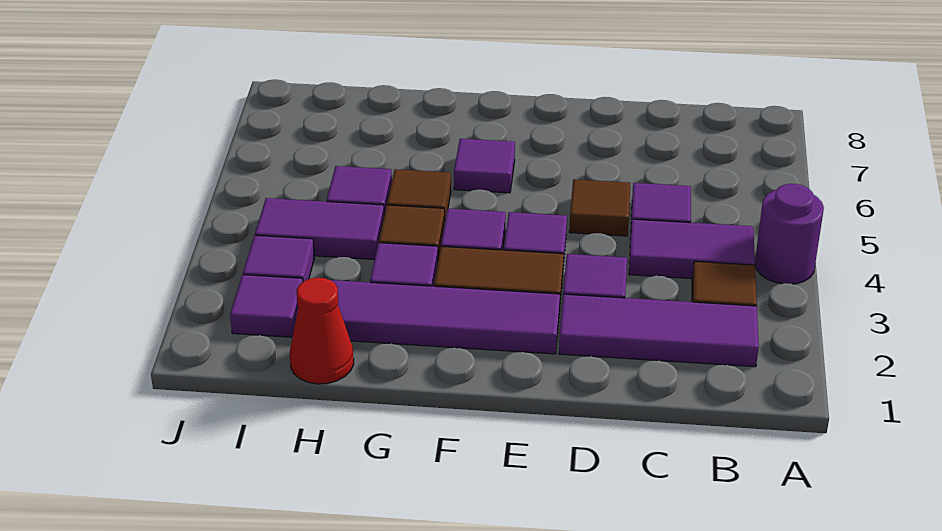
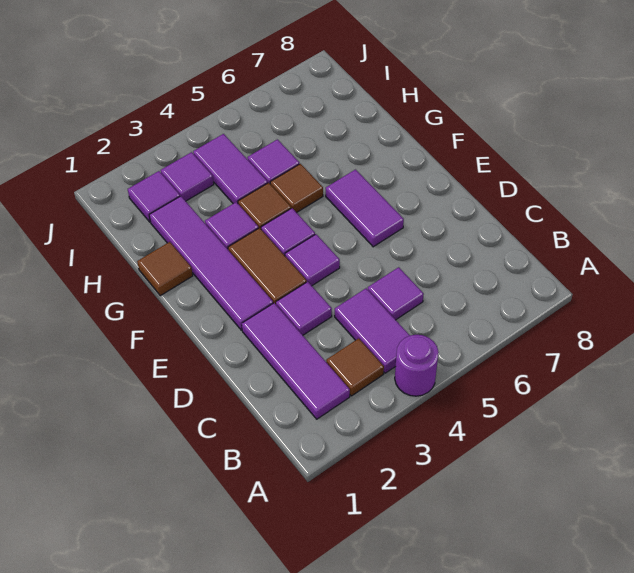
brown 1x1 tile [569,179,630,236] -> brown 1x1 tile moved to [137,242,193,296]
purple 1x1 tile [454,139,515,193] -> purple 1x2 tile [326,170,404,247]
red 1x1 cone [290,278,354,384] -> none

